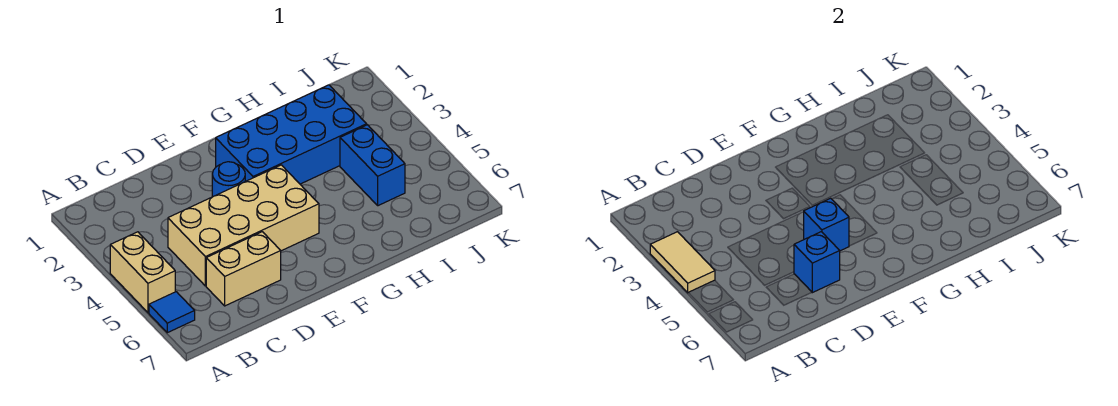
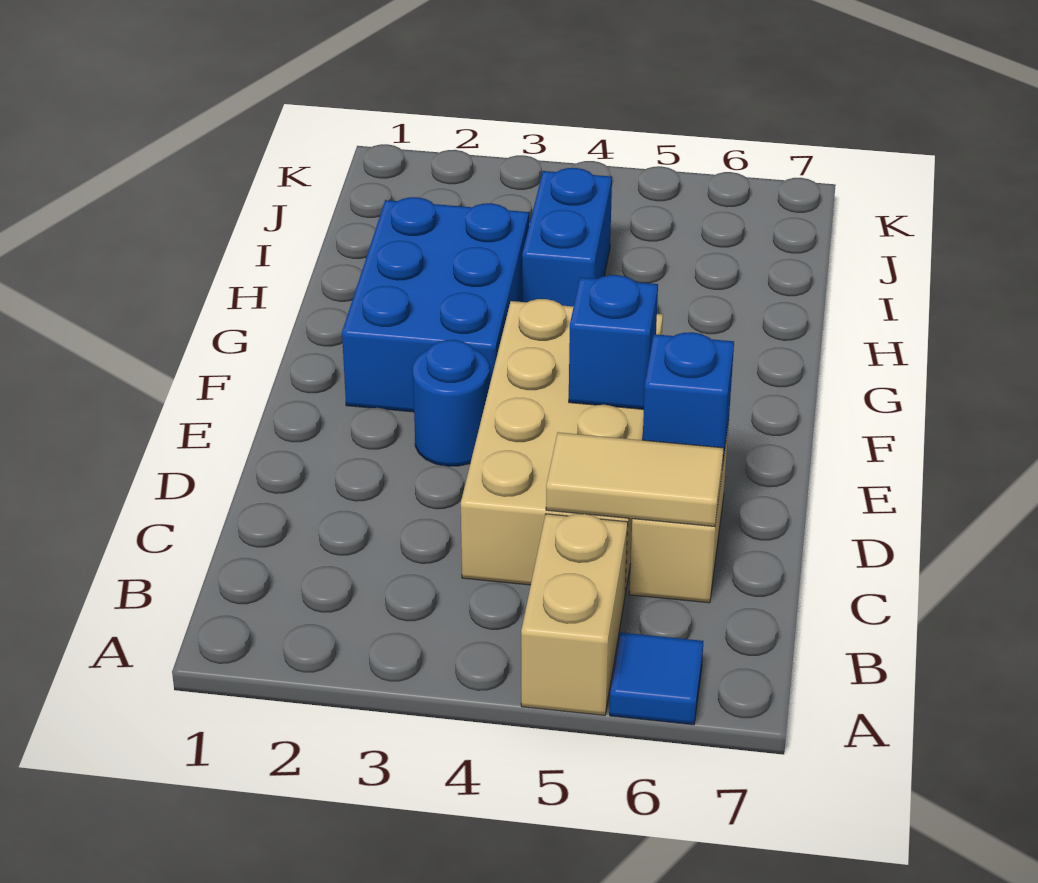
tan 1x2 tile [650,232,715,293] -> tan 1x2 tile moved to [546,432,724,526]
tan 1x2 brick [110,232,175,313] -> tan 1x2 brick turned to [521,514,628,715]
blue 2x4 brick [216,85,367,184] -> blue 2x3 brick [342,197,529,412]
blue 1x2 brick [340,125,405,206] -> blue 1x2 brick turned to [522,168,612,306]

